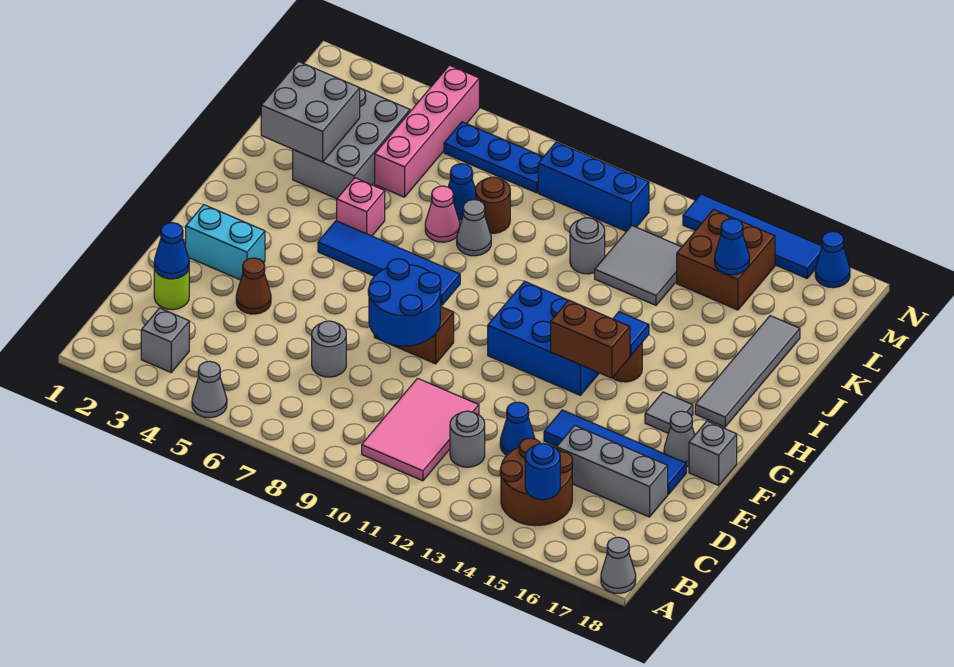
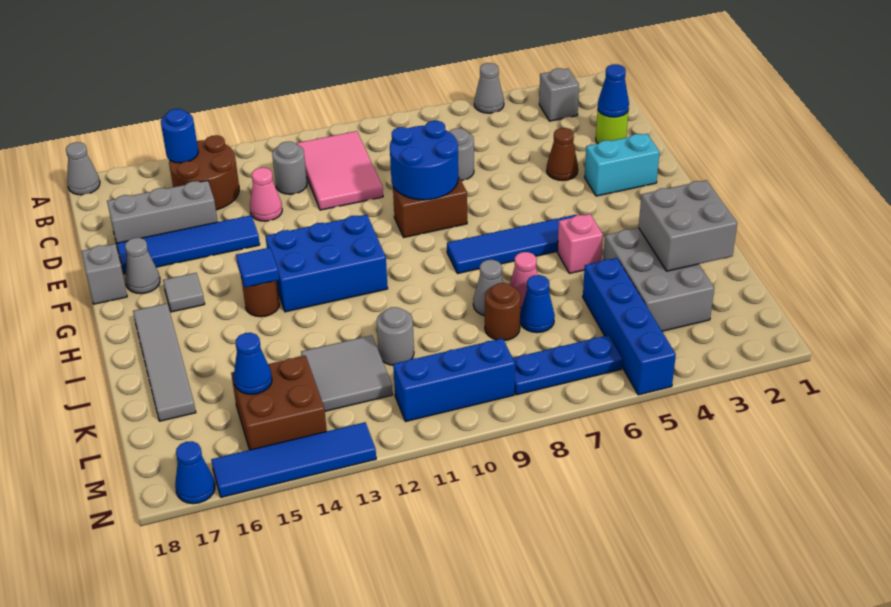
blue 1x1 cone [500,402,535,455] -> pink 1x1 cone [250,168,282,221]
brown 1x2 brick [551,300,630,378] -> none
pink 1x4 brick [375,65,479,197] -> blue 1x4 brick [583,258,676,395]

